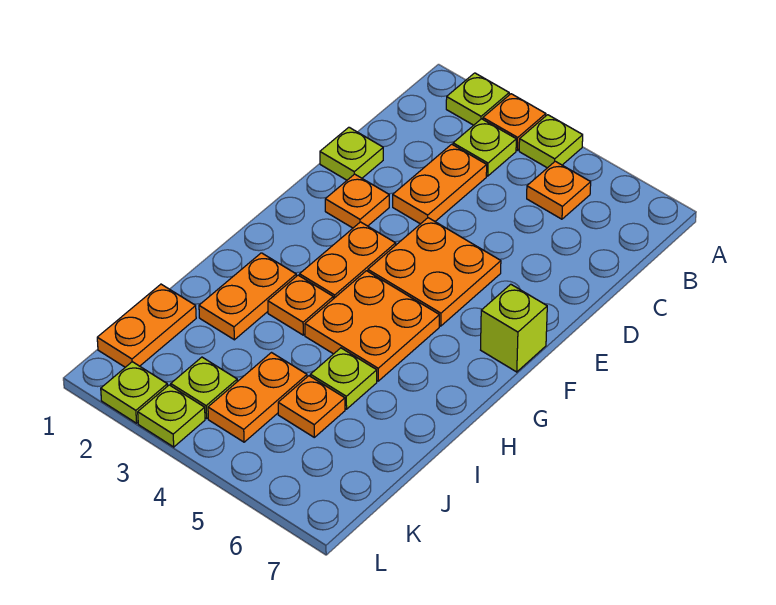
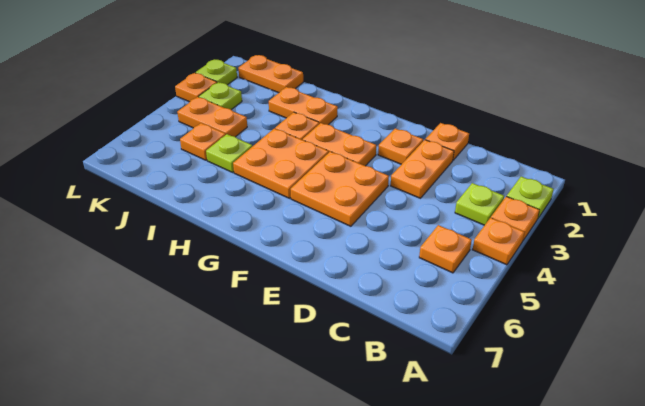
lime 1x1 plate [519,115,583,168] -> orange 1x1 plate [472,218,524,265]
orange 1x2 plate [393,144,487,224] -> orange 1x2 plate turned to [391,140,454,198]
lime 1x1 plate [320,127,383,180] -> orange 1x1 plate [425,123,469,160]
lime 1x1 brick [481,284,547,372] -> none
lime 1x1 plate [138,385,205,447] -> orange 1x1 plate [175,73,217,102]

